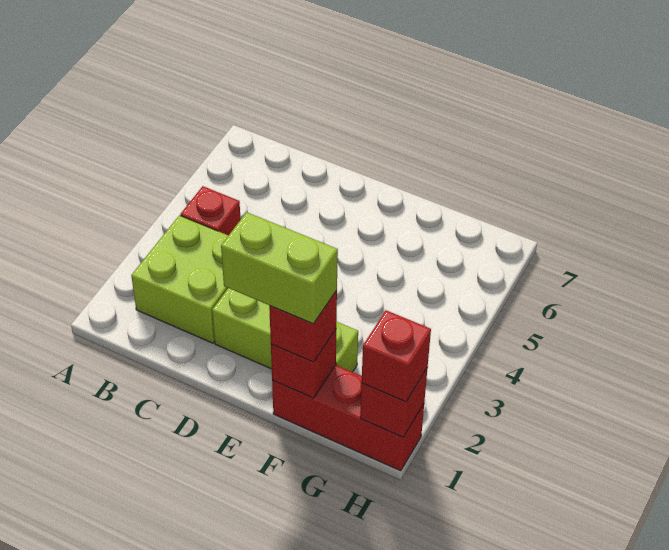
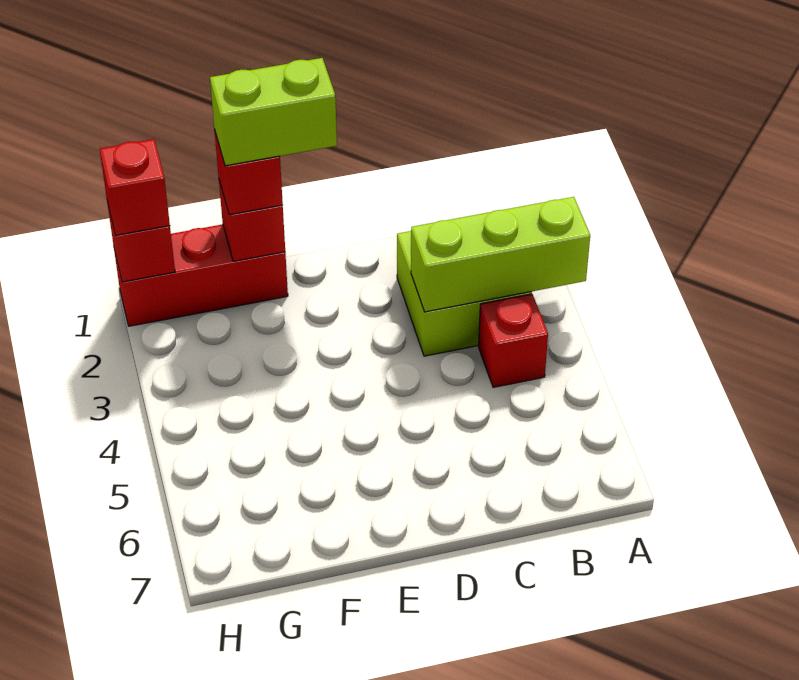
lime 1x3 brick [212,288,358,372] -> lime 1x3 brick moved to [411,197,590,312]

